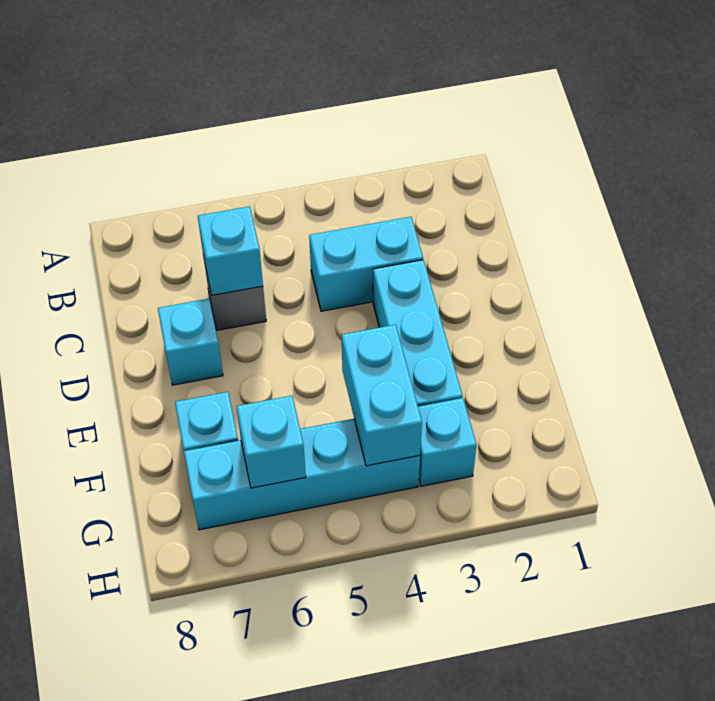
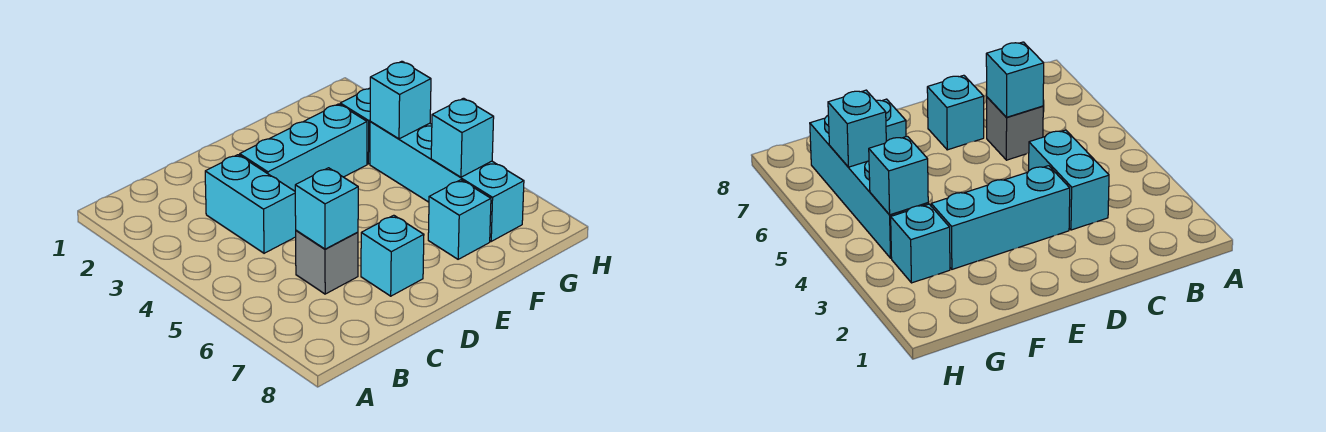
cyan 1x2 brick [342,325,422,466] -> cyan 1x1 brick [370,61,431,139]

